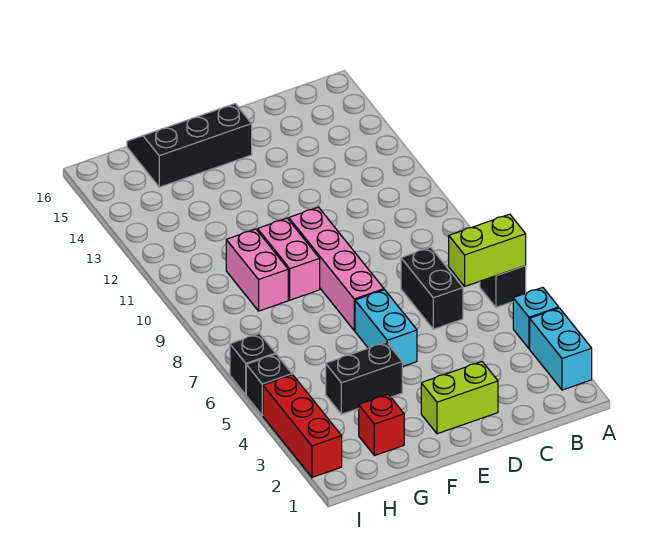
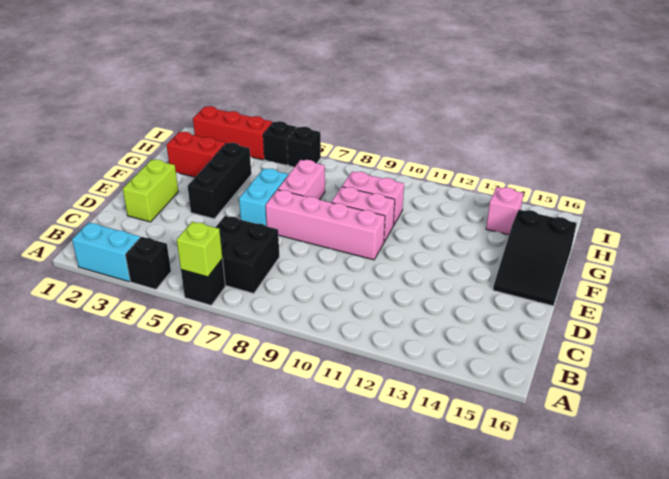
cyan 1x1 brick [513,287,559,349] -> black 1x1 brick [125,237,171,289]
lime 1x2 brick [449,214,526,286] -> lime 1x1 brick [177,222,222,277]
black 1x2 brick [401,247,463,329] -> black 2x2 brick [215,216,279,294]
cyan 1x2 brick [355,290,417,367] -> cyan 1x2 brick turned to [239,168,288,226]
black 2x3 slope [127,104,252,187] -> black 2x3 slope turned to [493,210,577,306]
black 1x2 brick [326,342,402,414] -> black 1x3 brick [188,143,251,219]
none -> pink 1x2 brick [278,160,325,200]
red 1x1 brick [359,394,404,456] -> red 1x2 brick [167,132,225,177]
none -> pink 1x1 brick [486,187,524,235]

